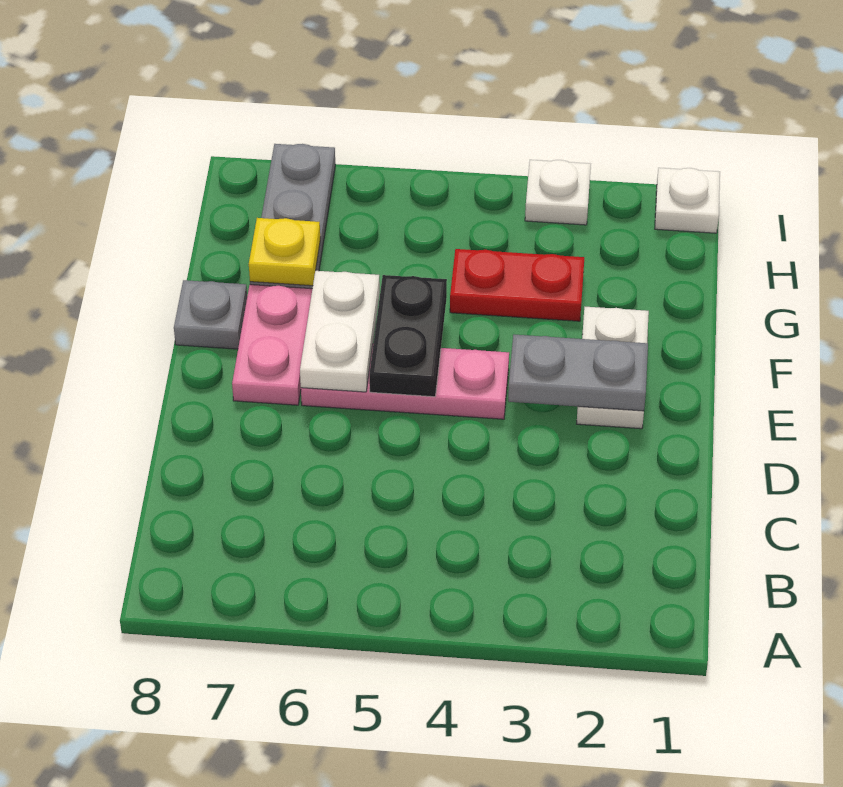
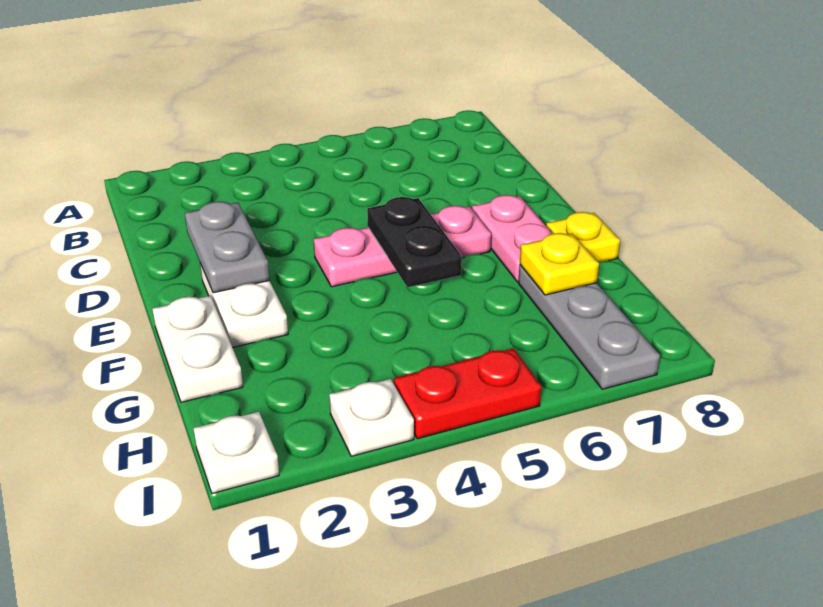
grey 1x2 plate [508,335,648,411] -> grey 1x2 plate turned to [185,201,270,293]
white 1x2 plate [300,271,380,392] -> white 1x2 plate moved to [152,296,243,402]
grey 1x1 plate [174,280,247,349] -> yellow 1x1 plate [546,212,620,262]
red 1x2 plate [450,249,584,321] -> red 1x2 plate moved to [394,348,541,439]

